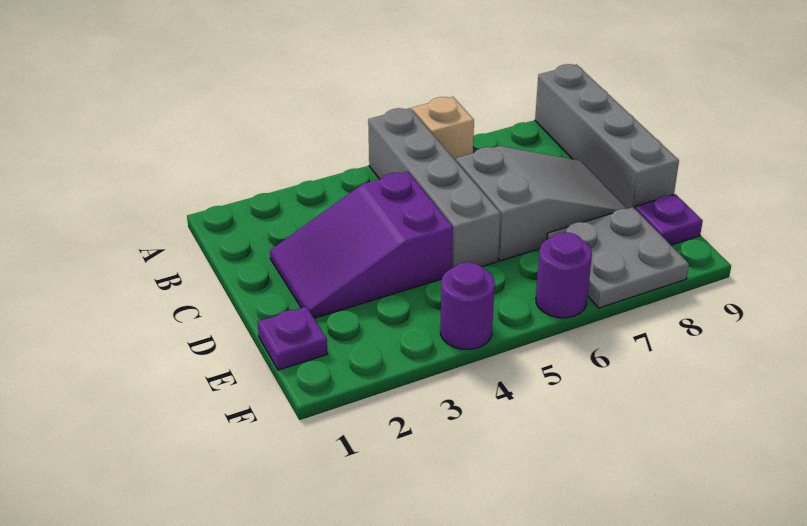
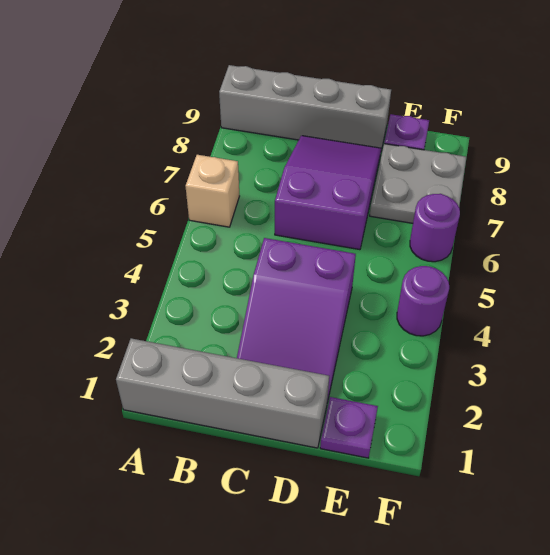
grey 1x4 brick [368,108,501,268] -> grey 1x4 brick moved to [116,338,329,448]
grey 2x3 slope [456,146,627,261] -> purple 2x3 slope [275,136,381,250]

